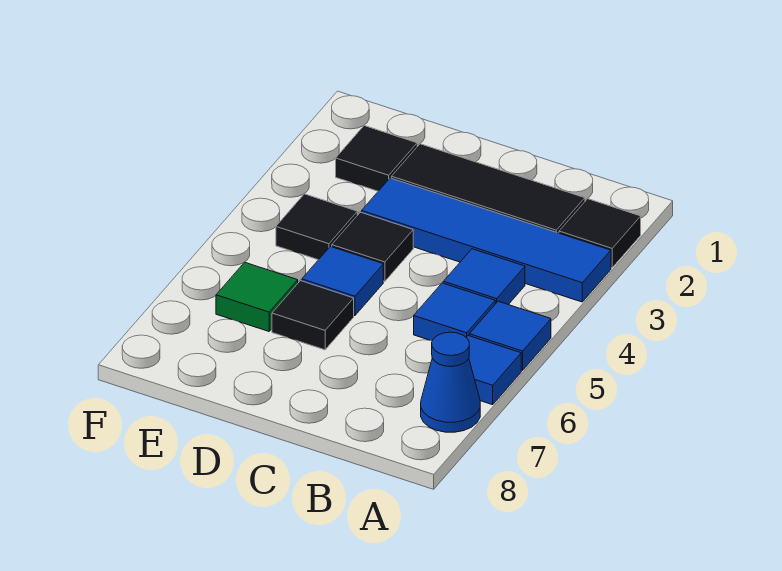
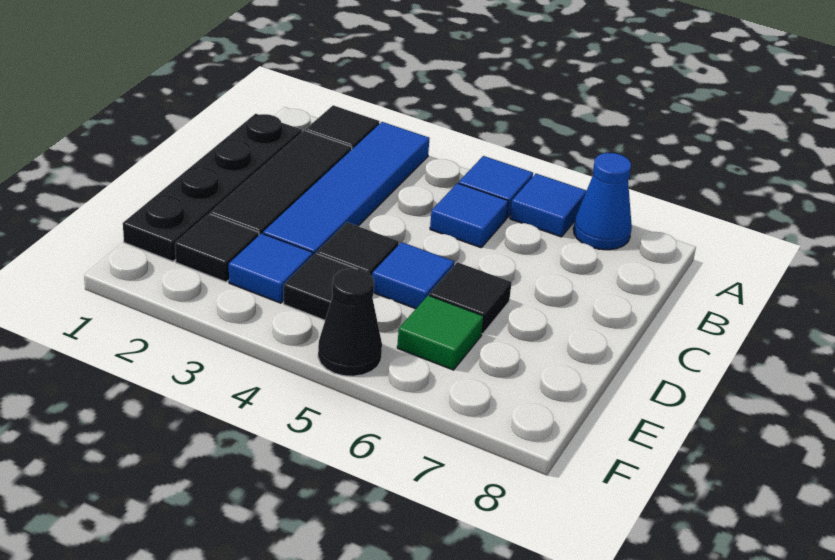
none -> black 1x4 plate [123,114,302,261]
blue 1x1 tile [443,249,525,305] -> blue 1x1 tile moved to [229,233,313,303]
none -> black 1x1 cone [318,269,382,376]

